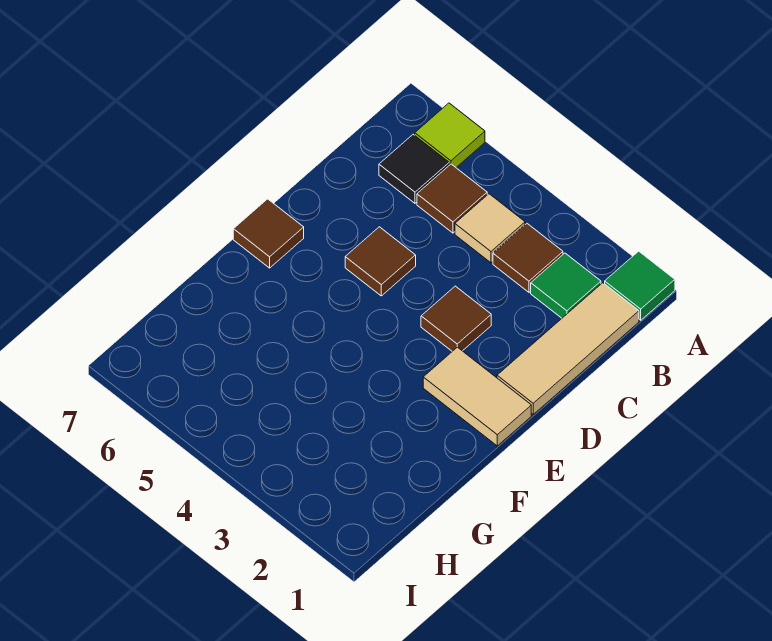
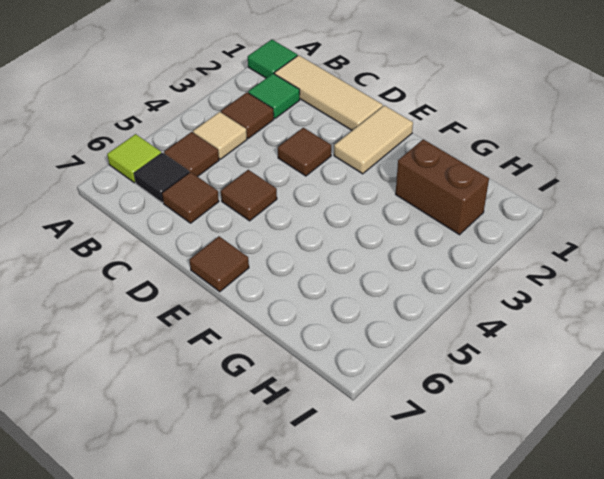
none -> brown 1x1 tile [162,172,219,223]
none -> brown 1x2 brick [396,139,489,235]

